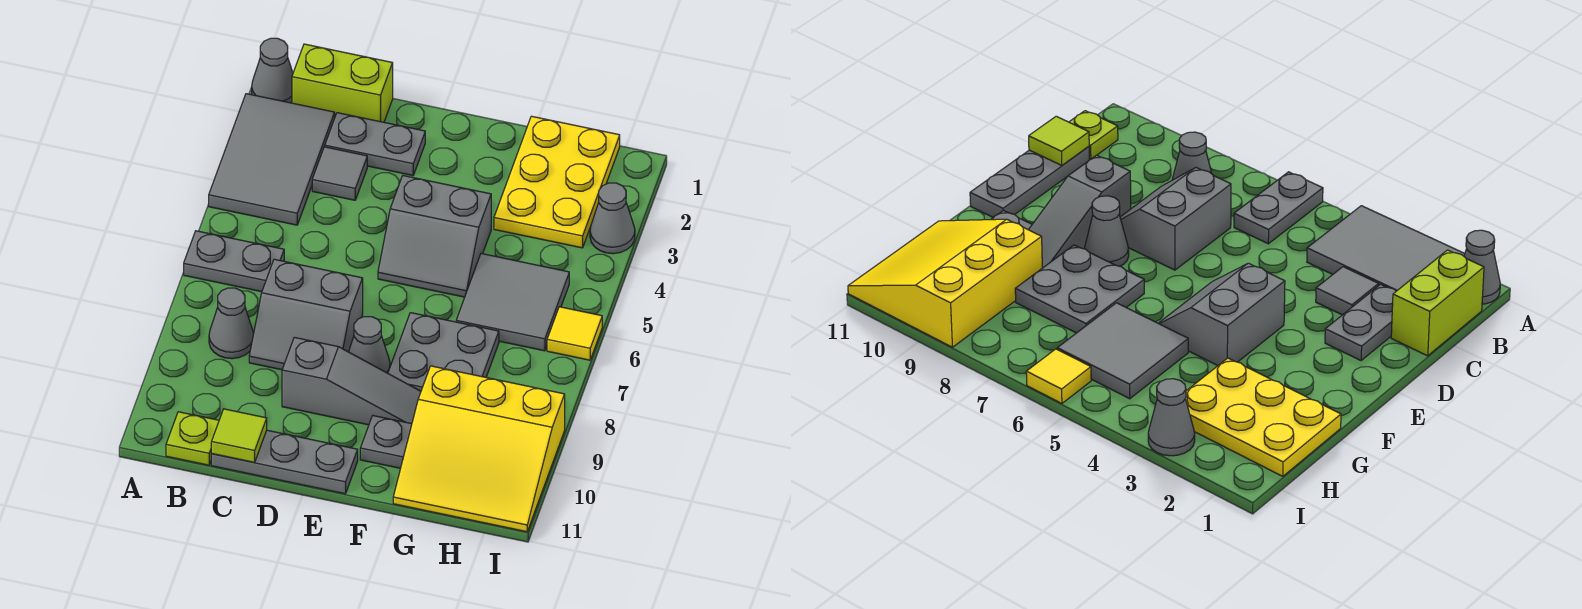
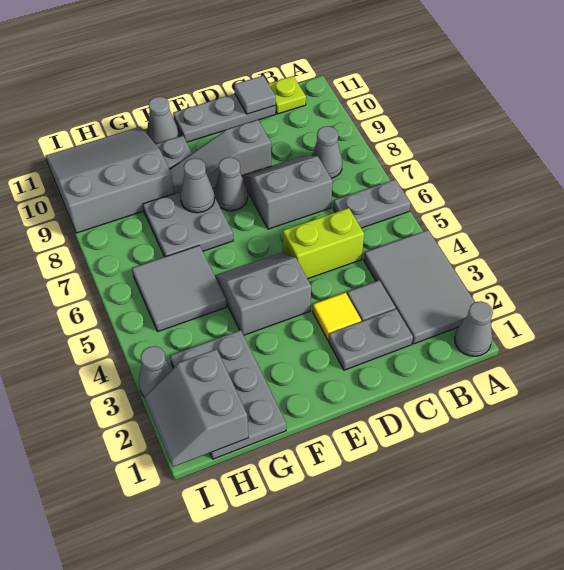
lime 1x2 brick [292,44,393,122] -> lime 1x2 brick moved to [283,208,364,279]
lime 1x1 tile [211,409,267,462] -> grey 1x1 tile [234,76,276,114]
none -> grey 1x1 cone [180,158,215,213]
none -> grey 1x1 cone [147,97,179,144]
yellow 2x3 plate [494,116,620,248] -> grey 2x3 plate [170,330,286,459]
yellow 3x3 slope [393,366,565,532] -> grey 3x3 slope [46,127,174,233]
none -> grey 2x2 slope [145,349,248,467]
yellow 1x1 tile [547,307,602,360] -> yellow 1x1 tile moved to [313,293,361,340]

